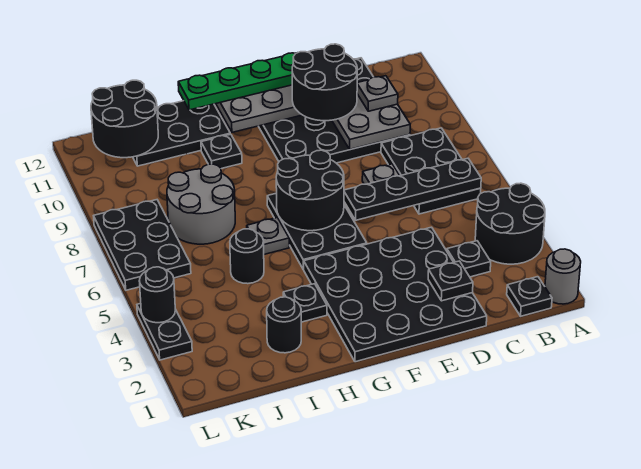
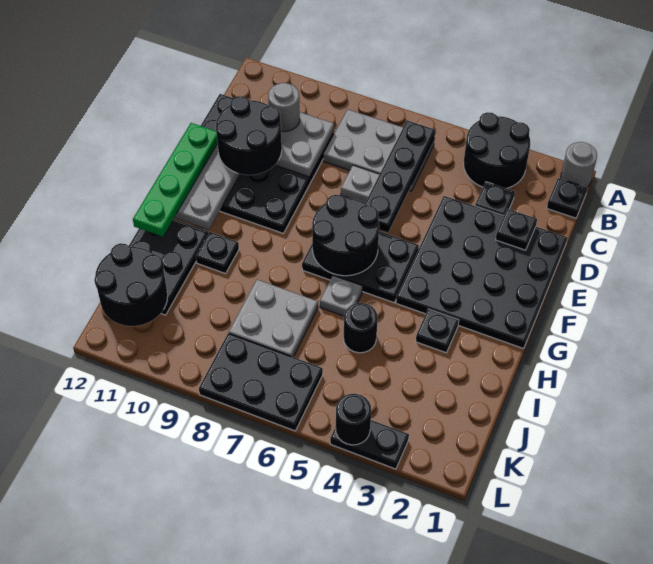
black 2x3 plate [381,128,481,214] -> grey 2x3 plate [324,109,434,191]
grey 1x1 plate [357,76,398,111] -> grey 1x1 round brick [268,83,300,132]
black 1x1 round brick [267,297,301,353] -> none
grey 2x2 round brick [167,164,235,244] -> grey 2x2 plate [229,280,318,357]

